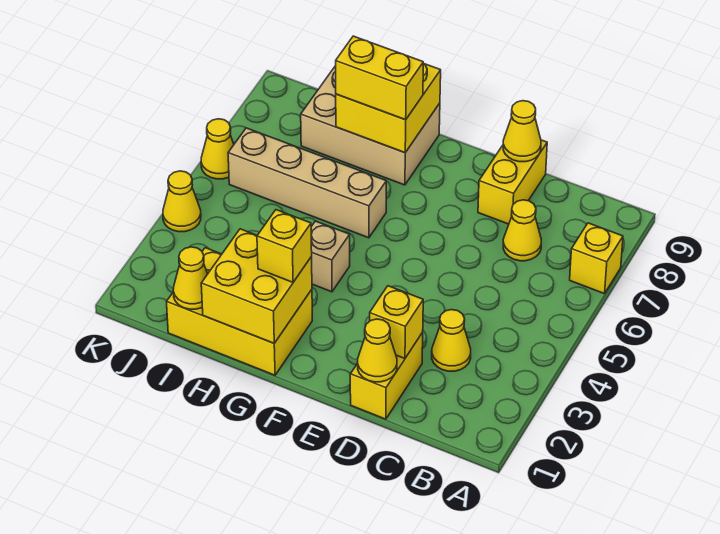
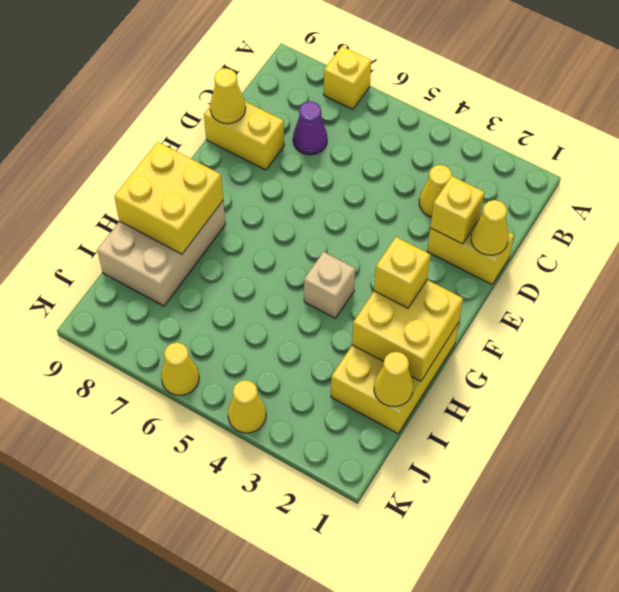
yellow 1x1 cone [503,200,541,261] -> purple 1x1 cone [293,101,327,155]
tan 1x4 brick [228,128,386,238] -> none
yellow 1x2 brick [336,36,423,120] -> none

